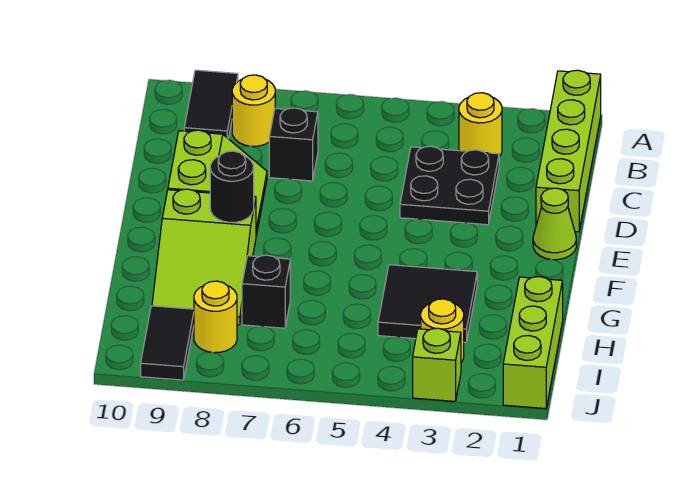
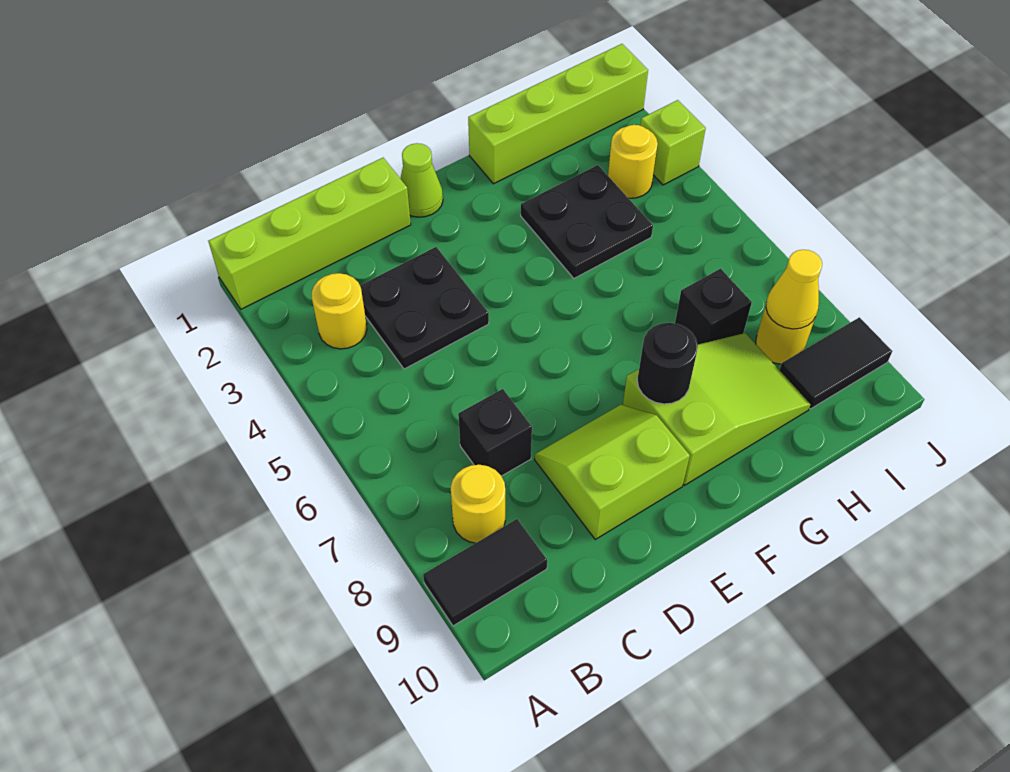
black 2x2 tile [378,265,477,342] -> black 2x2 plate [521,165,653,278]
lime 1x3 brick [503,277,563,409] -> lime 1x4 brick [468,44,648,184]
none -> yellow 1x1 cone [766,250,822,329]

